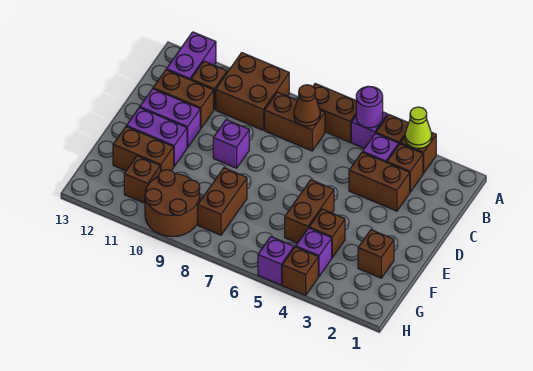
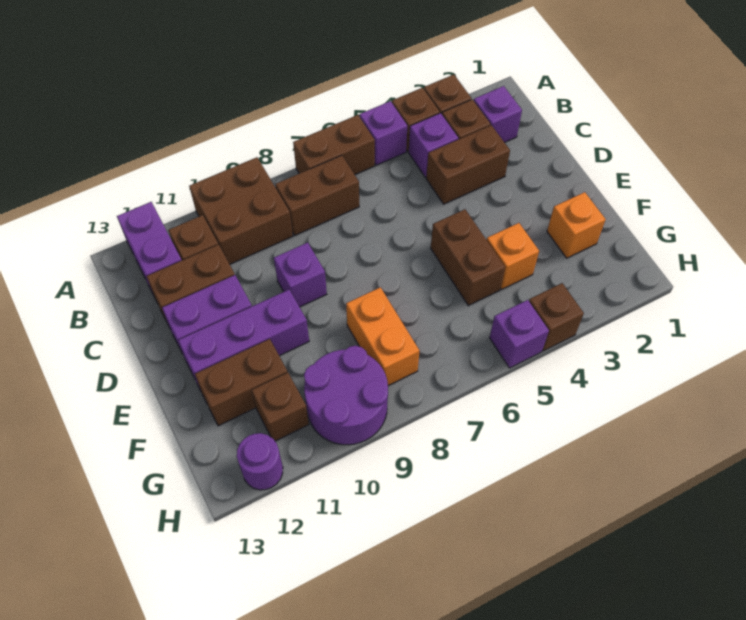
lime 1x1 cone [405,107,432,148] -> none
purple 1x1 round brick [356,86,383,128] -> purple 1x1 round brick moved to [237,433,283,490]
brown 1x1 cone [294,85,320,126] -> none
purple 1x2 brick [126,107,187,166] -> purple 1x3 brick [178,290,309,389]
brown 1x1 brick [358,230,394,278] -> orange 1x1 brick [547,192,606,258]
brown 1x1 brick [309,209,345,257] -> orange 1x1 brick [487,223,539,289]
brown 1x2 brick [198,168,247,235] -> orange 1x2 brick [346,287,419,386]
purple 1x1 brick [296,228,332,276] -> purple 1x1 brick moved to [474,86,522,142]
brown 2x2 round brick [145,170,200,237] -> purple 2x2 round brick [304,346,388,445]

